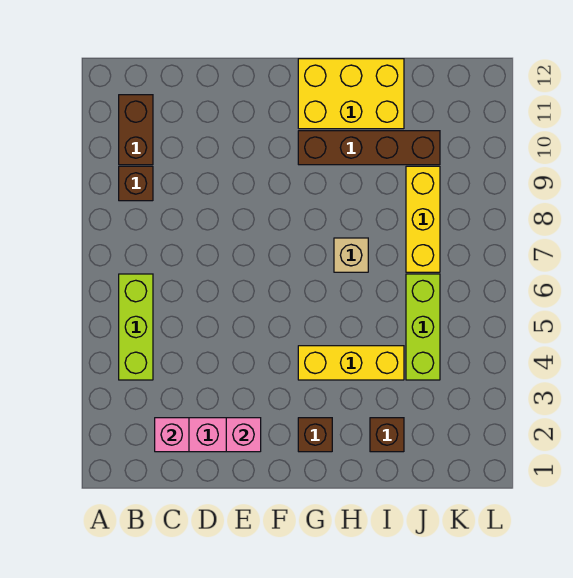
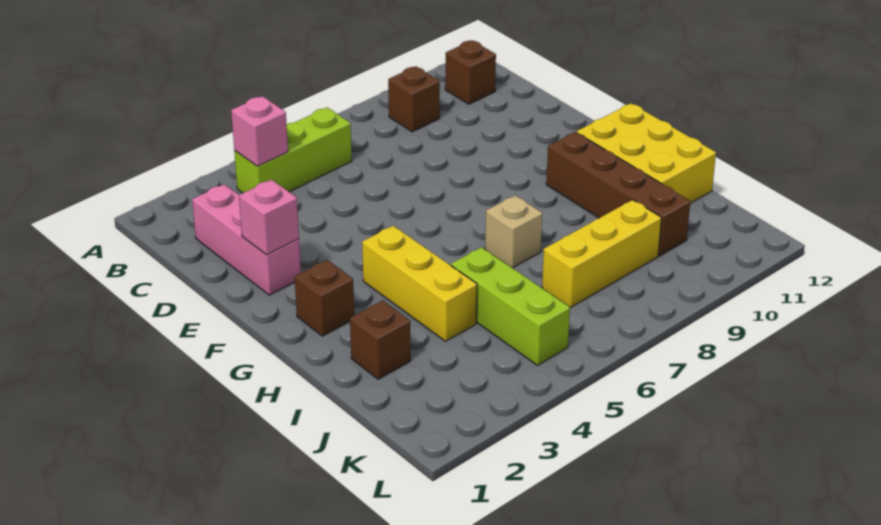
brown 1x2 brick [119,95,153,165] -> brown 1x1 brick [445,40,496,104]
pink 1x1 brick [155,418,189,452] -> pink 1x1 brick moved to [231,96,288,166]
lime 1x3 brick [406,274,440,380] -> lime 1x3 brick turned to [451,247,570,365]

